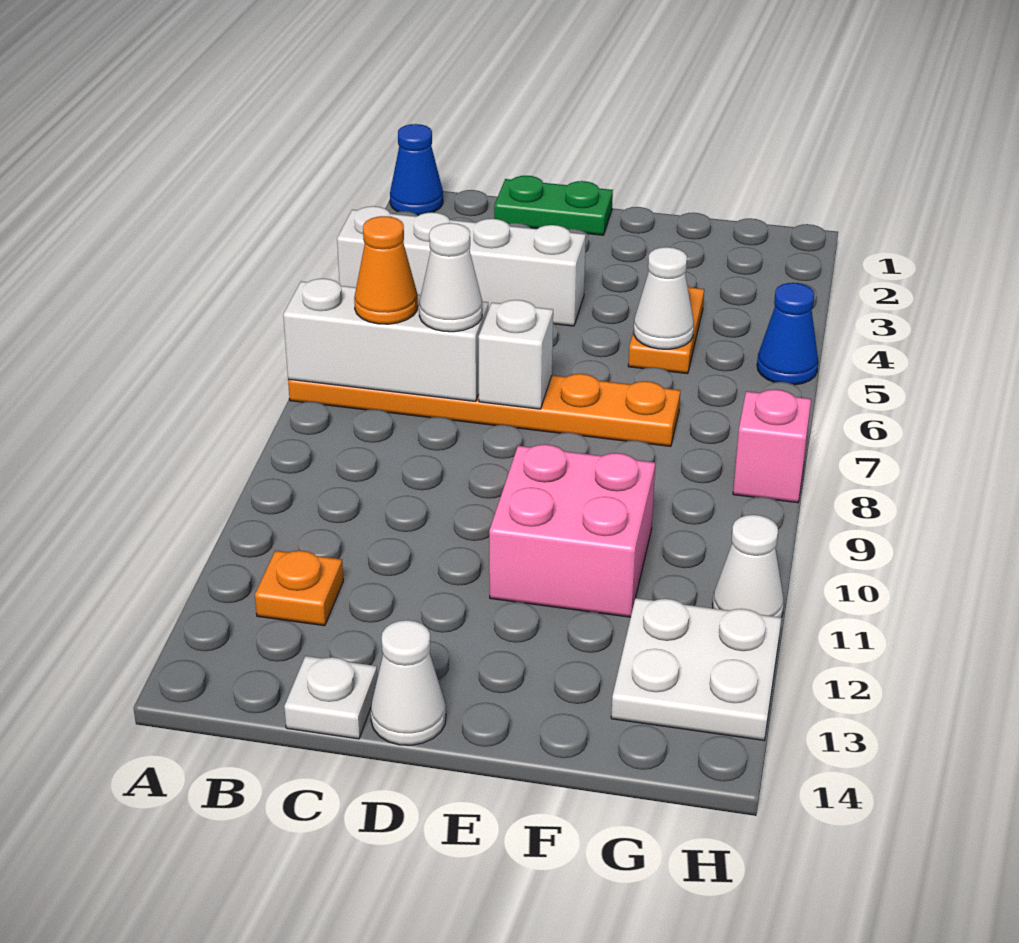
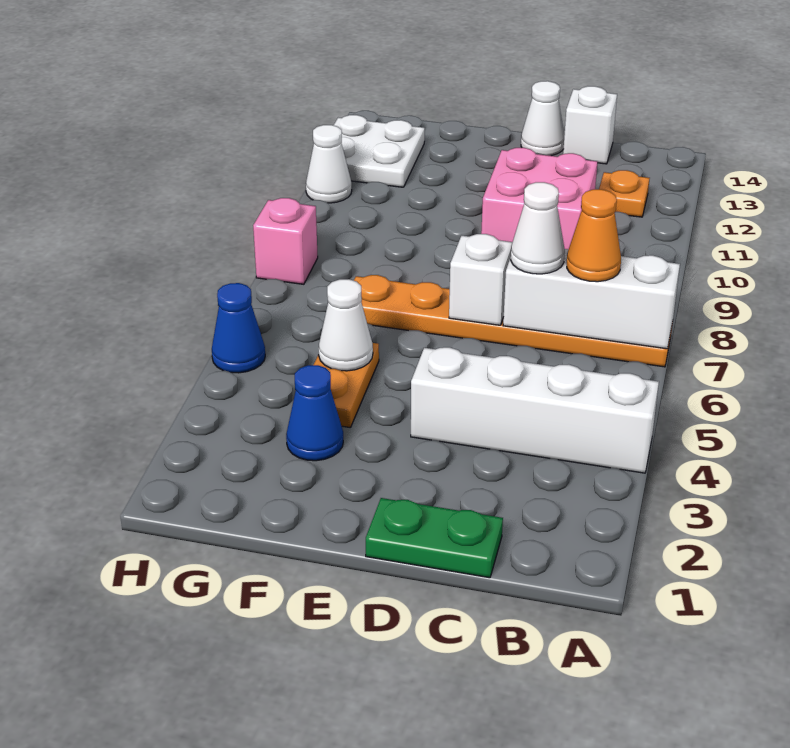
blue 1x1 cone [390,124,443,215] -> blue 1x1 cone moved to [286,365,343,461]
white 1x1 plate [284,656,377,739] -> white 1x1 brick [563,86,617,164]
pink 2x2 brick [489,444,655,617] -> pink 2x2 brick moved to [481,148,597,249]

